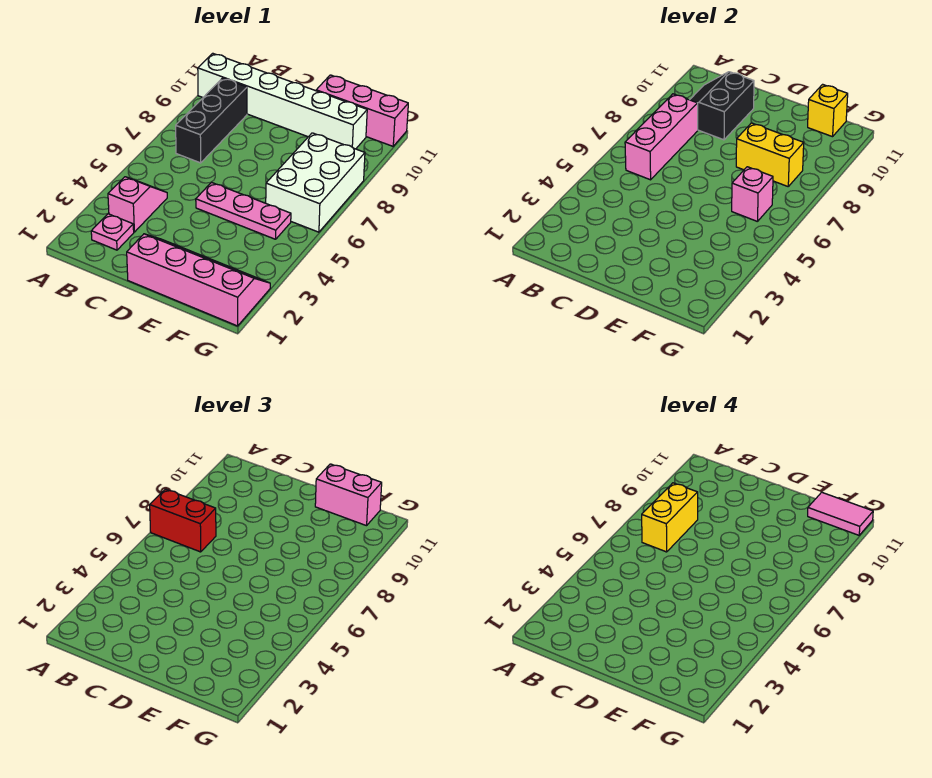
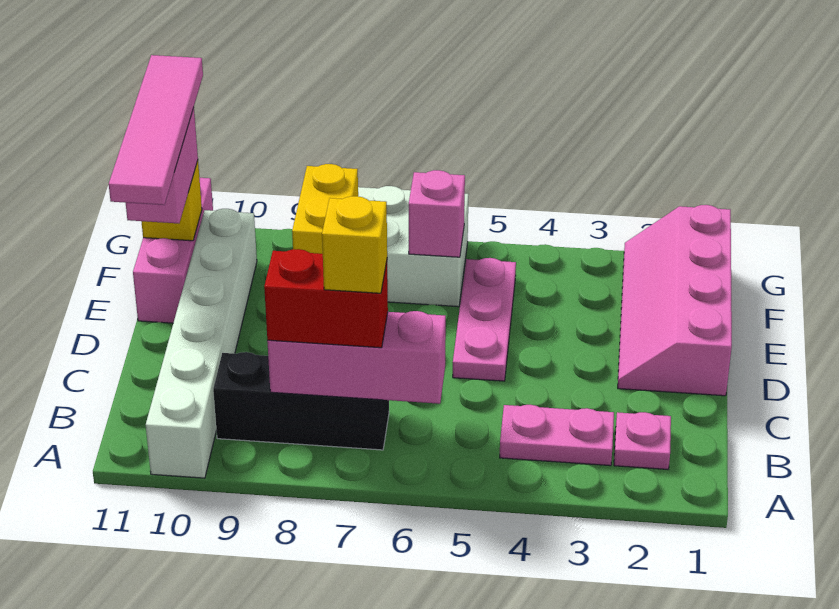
red 1x2 brick [150,489,216,552] -> red 1x2 brick turned to [264,249,388,348]
pink 1x2 slope [108,177,167,232] -> pink 1x2 plate [500,405,614,466]
yellow 1x2 brick [642,483,698,552] -> yellow 1x1 brick [322,196,387,293]
black 2x2 slope [690,72,754,140] -> none
pink 1x2 tile [808,492,873,535] -> pink 1x4 tile [109,55,203,205]

